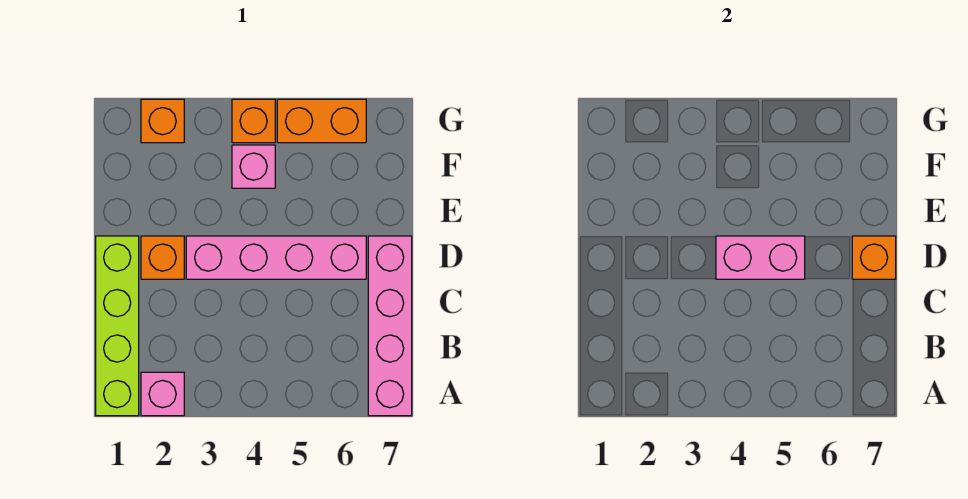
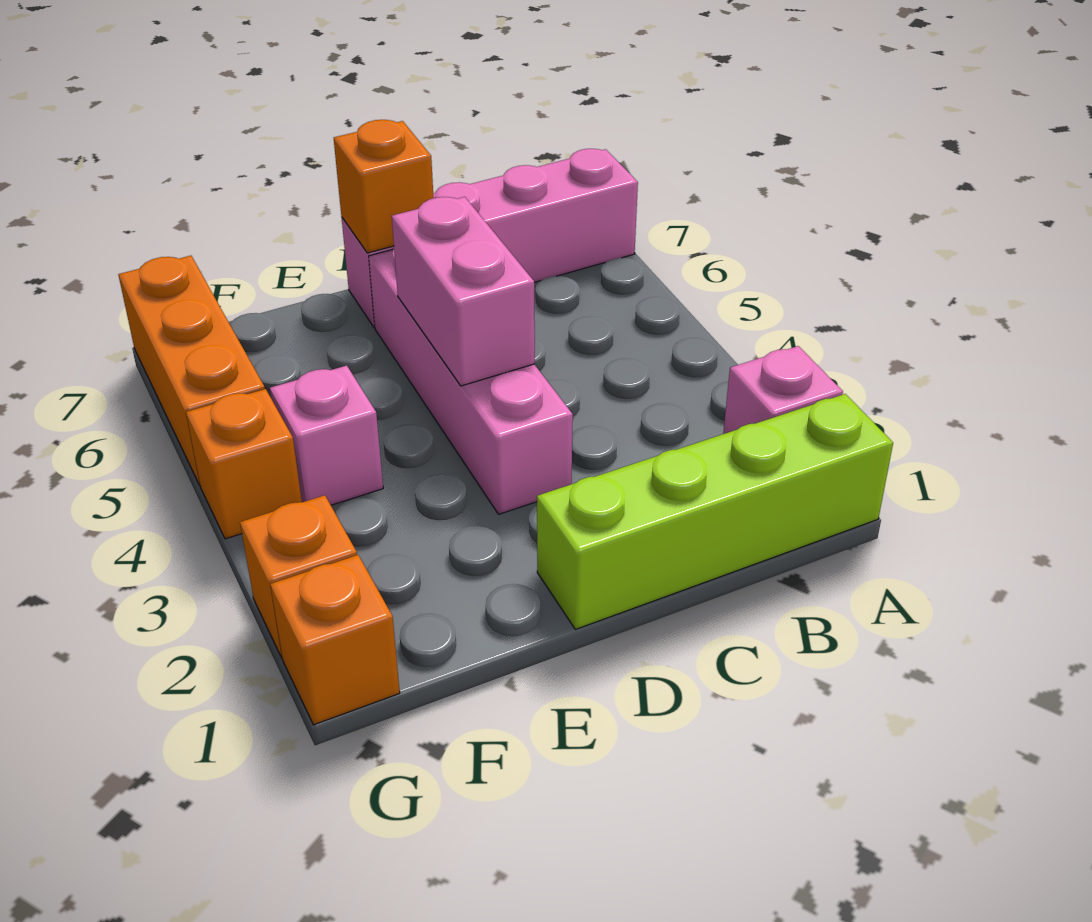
orange 1x1 brick [141,236,184,279] -> orange 1x1 brick moved to [270,555,400,725]
orange 1x2 brick [277,99,366,143] -> orange 1x3 brick [118,256,265,485]

